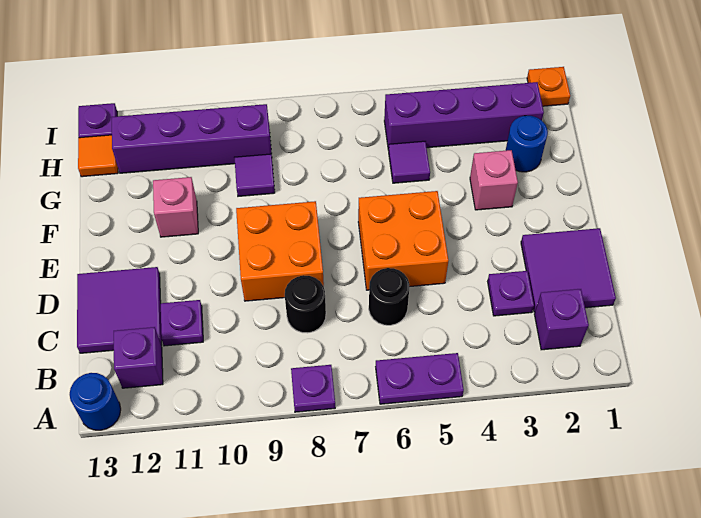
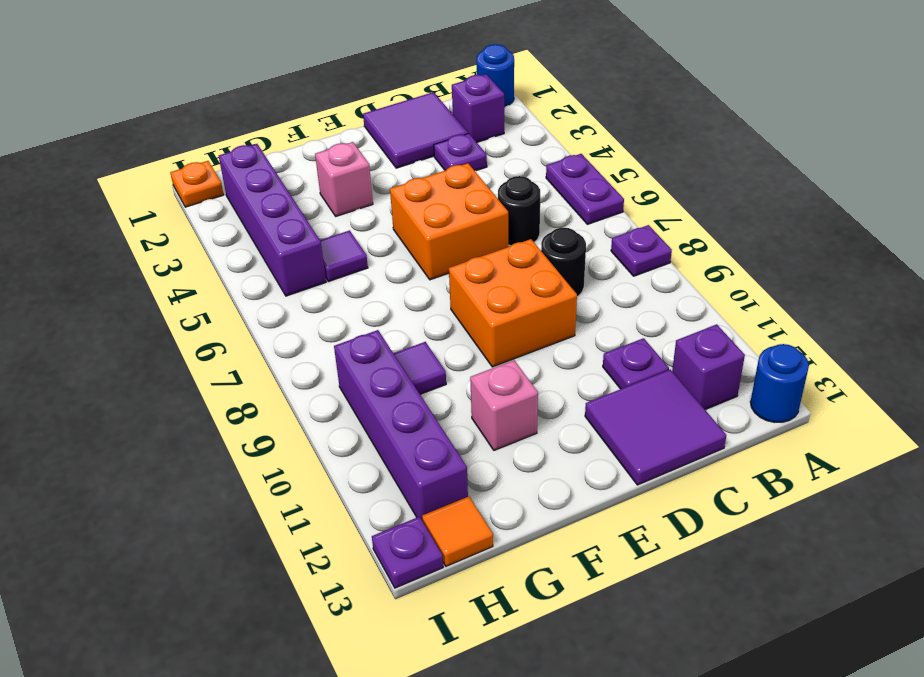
blue 1x1 round brick [506,116,548,172] -> blue 1x1 round brick moved to [477,44,514,107]

